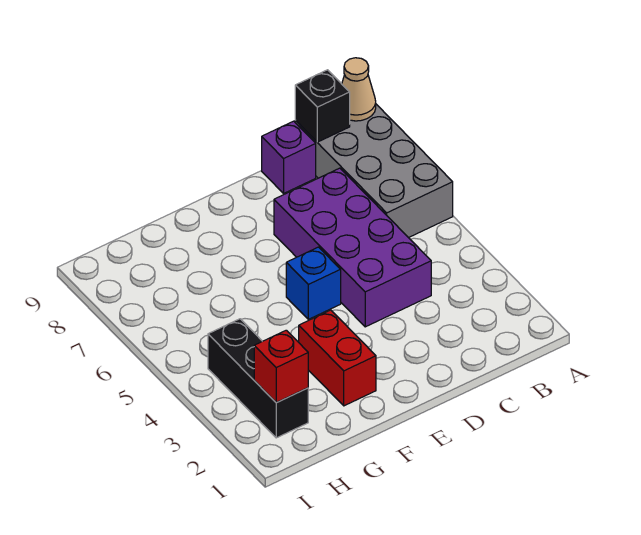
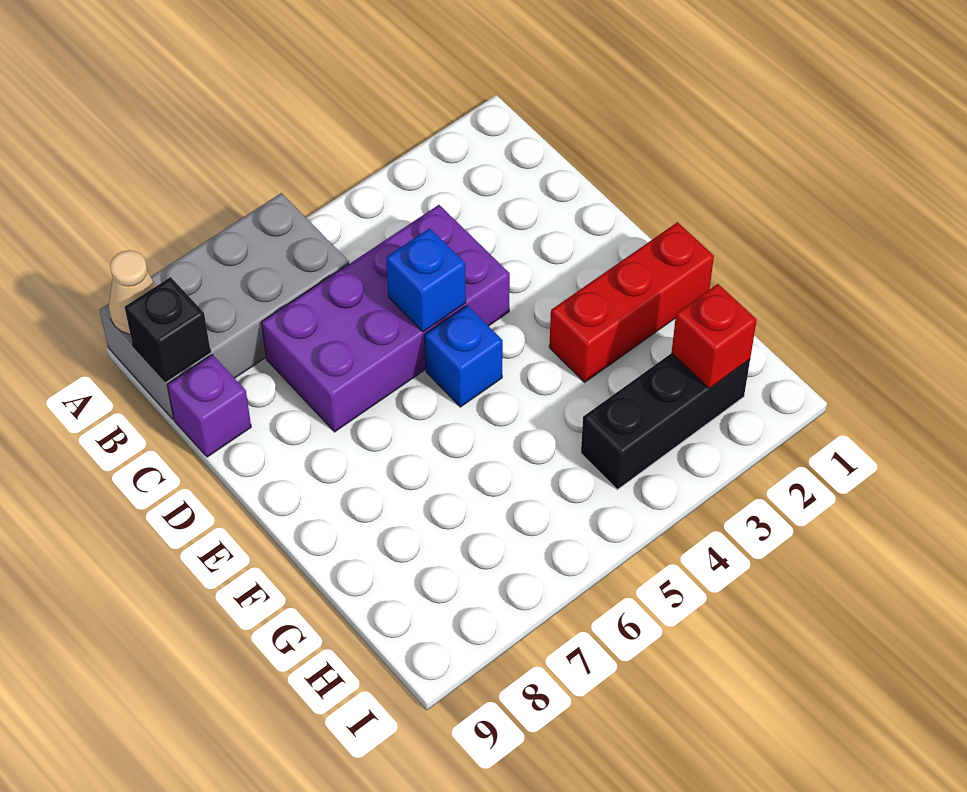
none -> blue 1x1 brick [386,228,466,332]
red 1x2 brick [299,310,376,406] -> red 1x3 brick [549,222,714,382]

